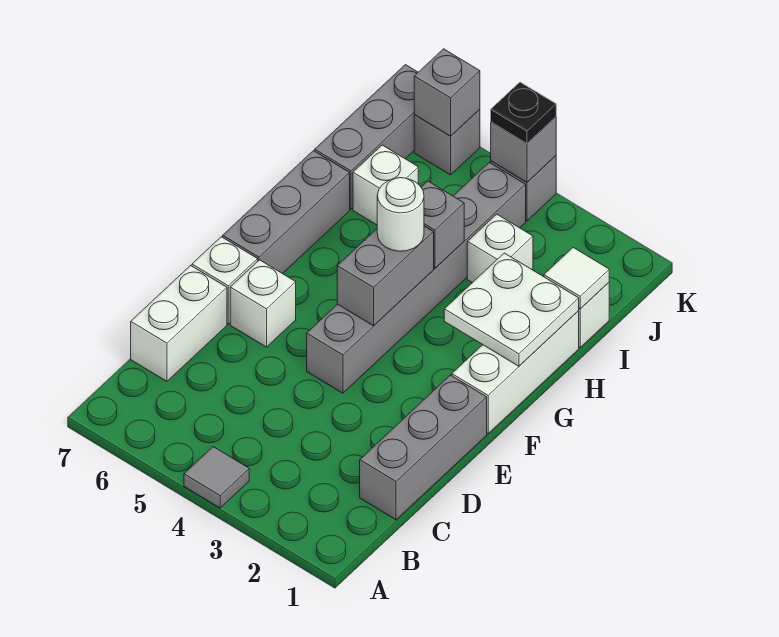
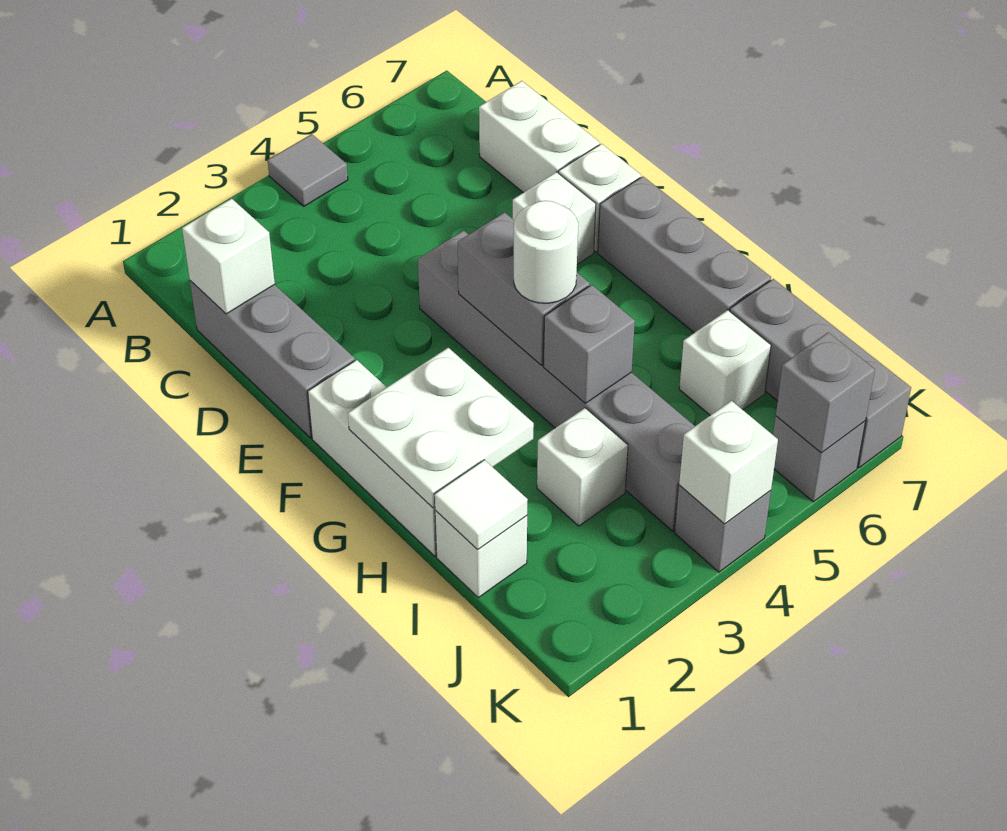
none -> white 1x1 brick [182,199,275,314]
grey 1x1 brick [491,117,556,182] -> white 1x1 brick [679,401,778,524]
black 1x1 plate [491,82,556,144] -> none

